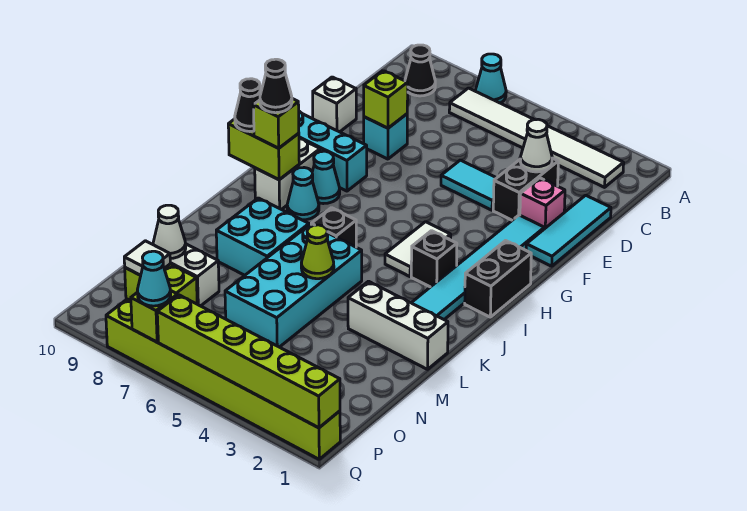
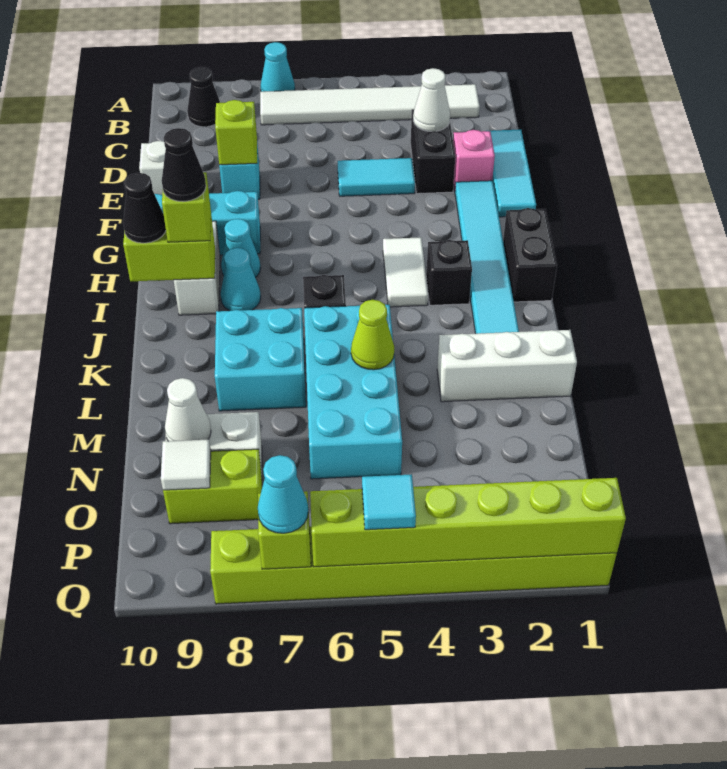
none -> cyan 1x1 tile [362,474,416,530]

